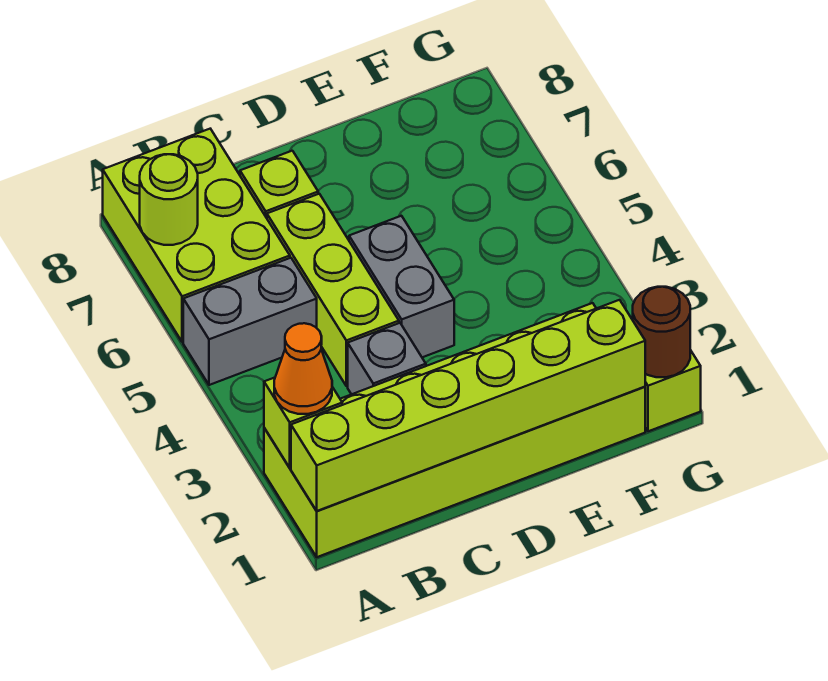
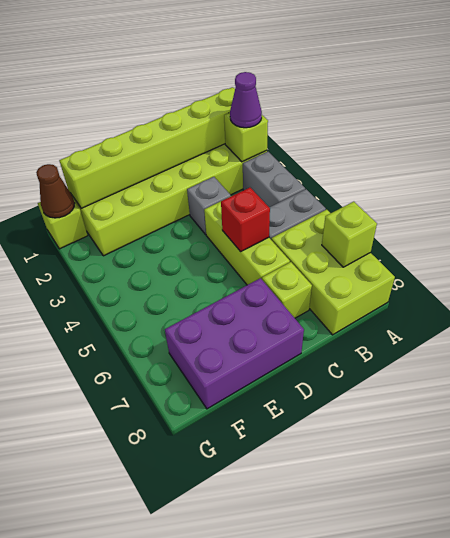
orange 1x1 cone [274,323,332,414] -> purple 1x1 cone [230,72,262,128]
lime 1x1 round brick [140,154,198,245] -> lime 1x1 brick [322,202,377,267]
none -> red 1x1 brick [221,188,270,252]
grey 1x2 brick [349,216,454,357] -> grey 1x2 brick moved to [243,152,305,207]
none -> purple 2x3 brick [165,278,304,409]
brown 1x1 round brick [633,287,690,377] -> brown 1x1 cone [36,164,75,218]

